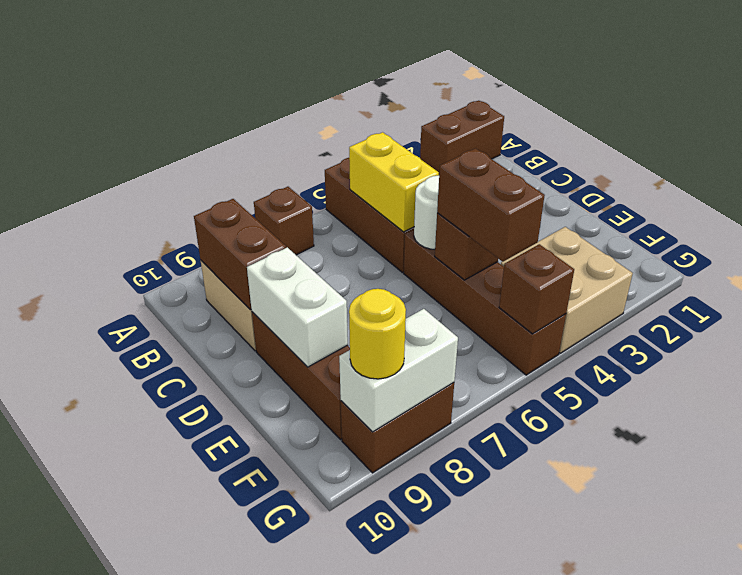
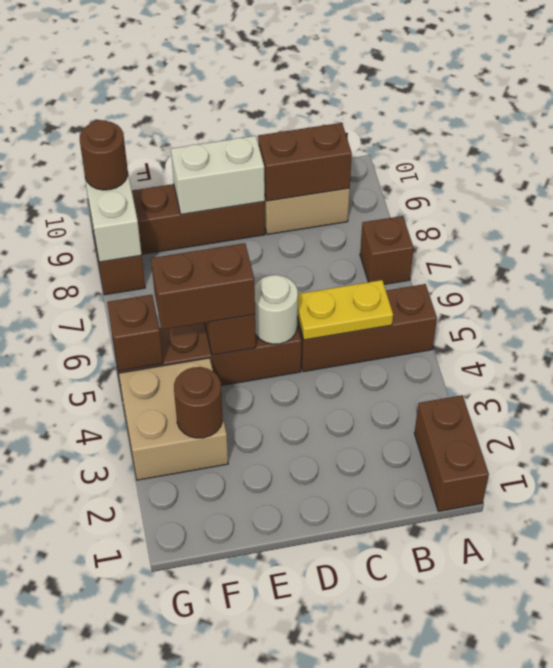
yellow 1x2 brick [349,132,439,232] -> yellow 1x2 plate [297,280,393,340]
none -> brown 1x1 round brick [174,367,223,438]
yellow 1x1 round brick [349,289,406,379] -> brown 1x1 round brick [80,120,128,190]

